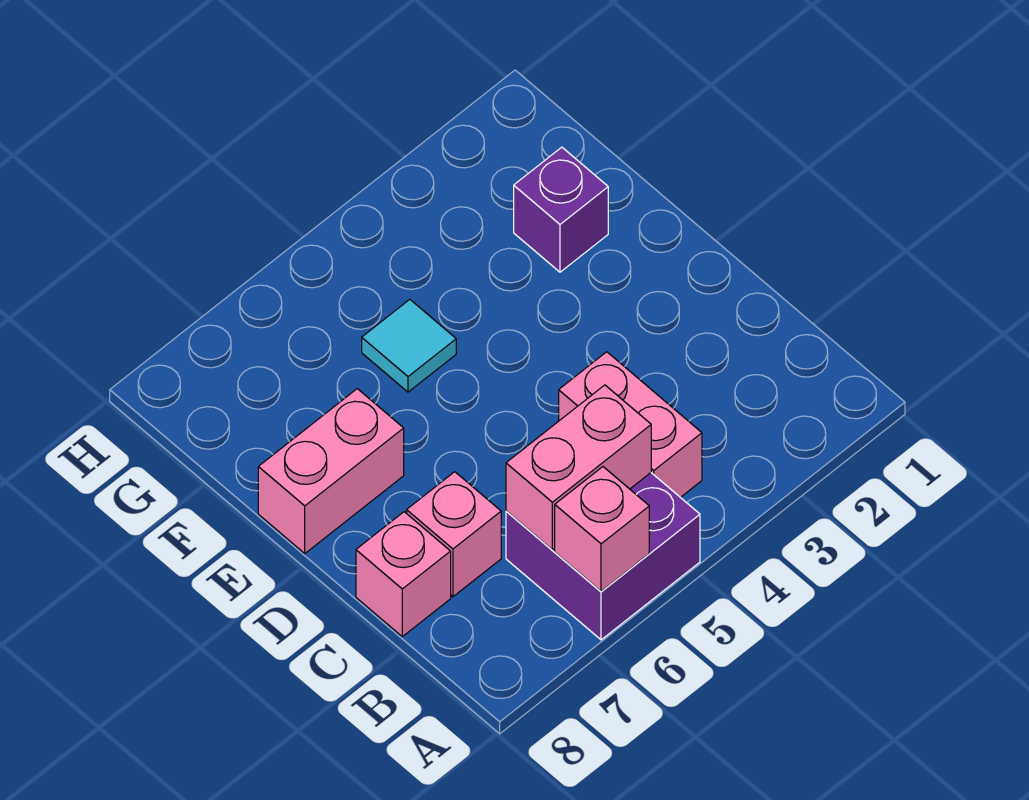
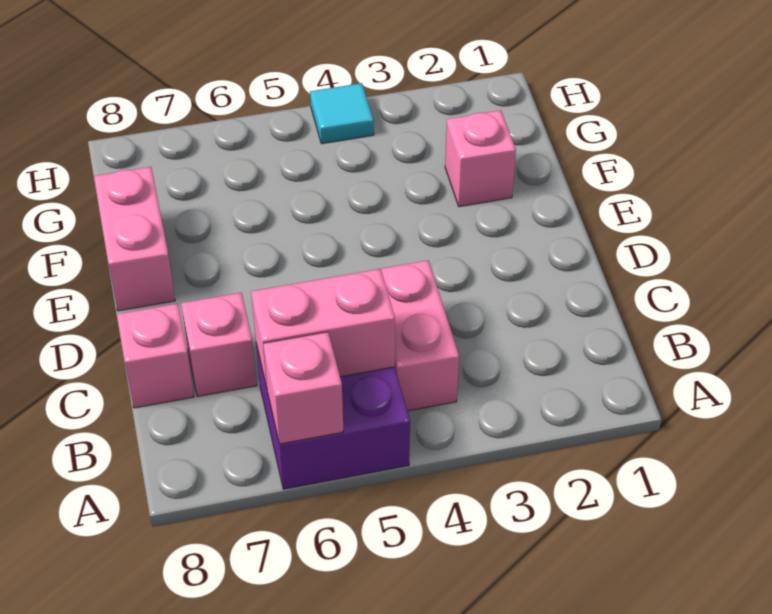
pink 1x2 brick [258,389,404,553] -> pink 1x2 brick turned to [94,167,175,311]
purple 1x1 brick [514,147,608,272] -> pink 1x1 brick [445,110,516,207]
cyan 1x1 tile [362,299,456,392] -> cyan 1x1 tile moved to [310,83,374,144]

